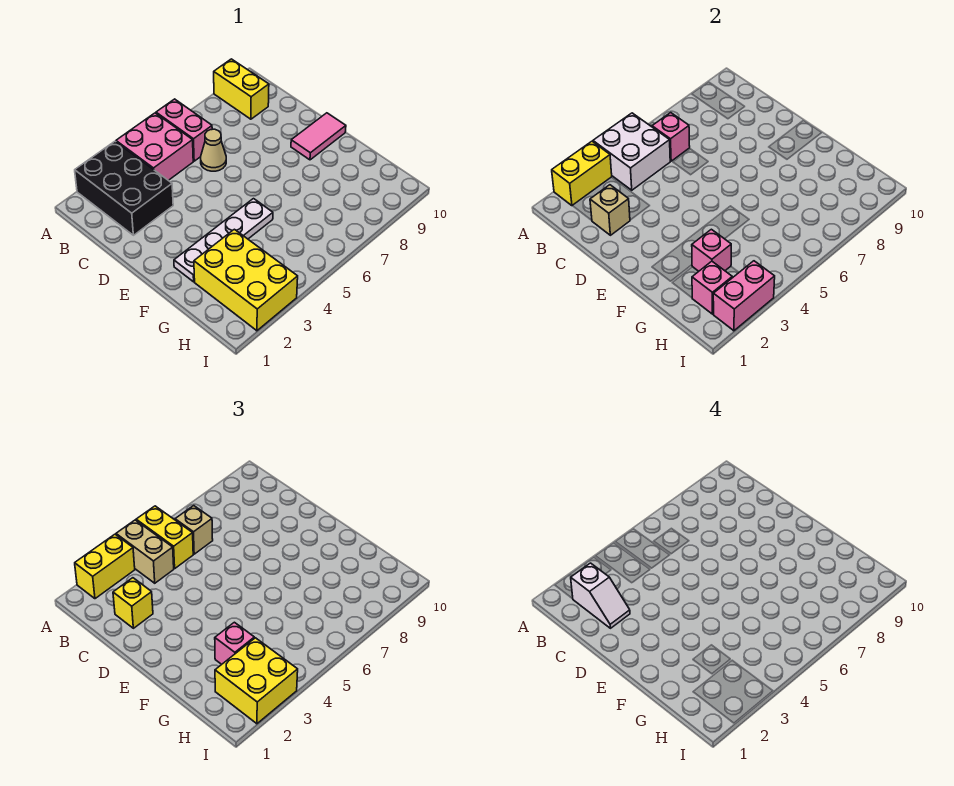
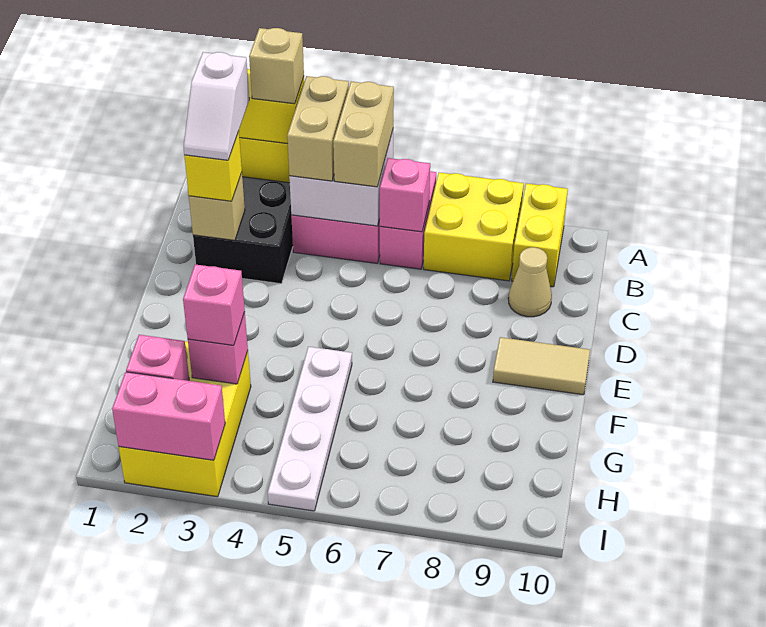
yellow 1x2 brick [136,506,193,569] -> tan 1x2 brick [333,82,394,187]
tan 1x1 brick [175,506,213,554] -> tan 1x1 brick moved to [249,28,304,104]
tan 1x1 cone [201,129,226,171] -> tan 1x1 cone moved to [508,247,552,317]
pink 1x2 tile [291,113,346,160] -> tan 1x2 tile [493,337,590,395]
white 1x4 plate [174,199,273,282] -> white 1x4 plate turned to [268,347,352,511]
yellow 2x2 brick [215,638,298,724] -> yellow 2x2 brick moved to [424,173,524,281]

